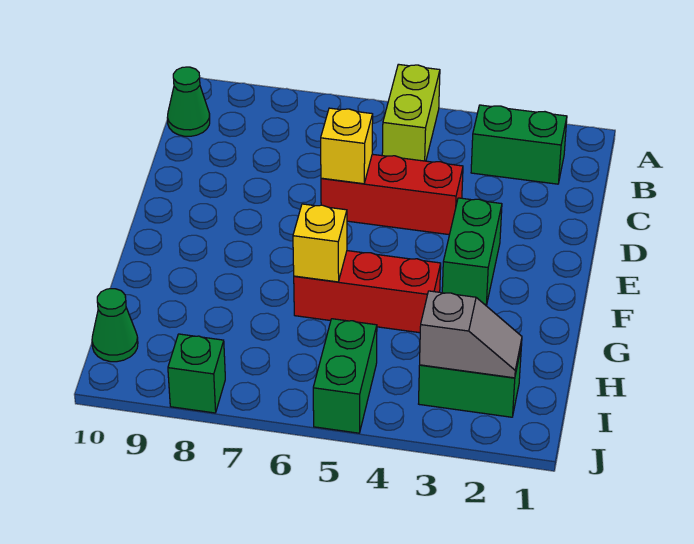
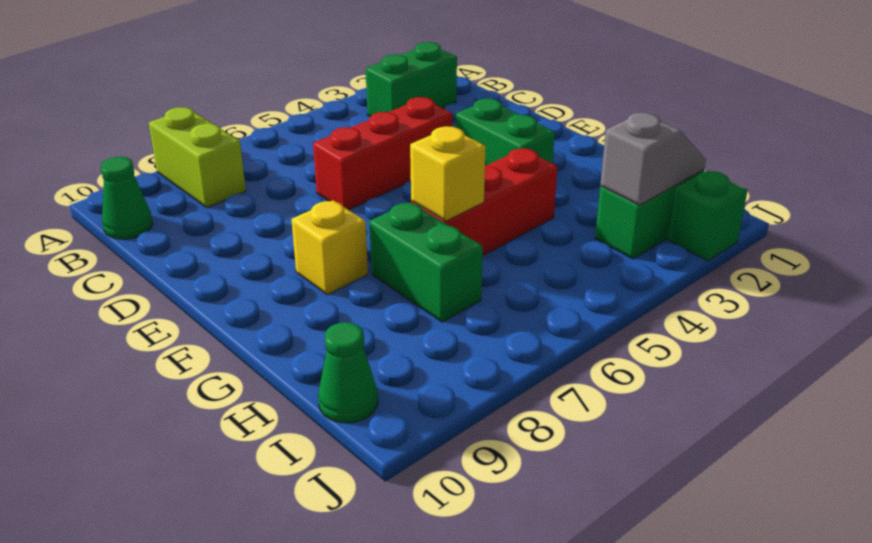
lime 1x2 brick [382,64,440,161] -> lime 1x2 brick moved to [149,107,246,208]
yellow 1x1 brick [321,108,373,184] -> yellow 1x1 brick moved to [291,200,368,295]
green 1x2 brick [313,319,377,433] -> green 1x2 brick moved to [369,202,483,322]
green 1x1 brick [168,334,225,413] -> green 1x1 brick moved to [668,171,748,261]

